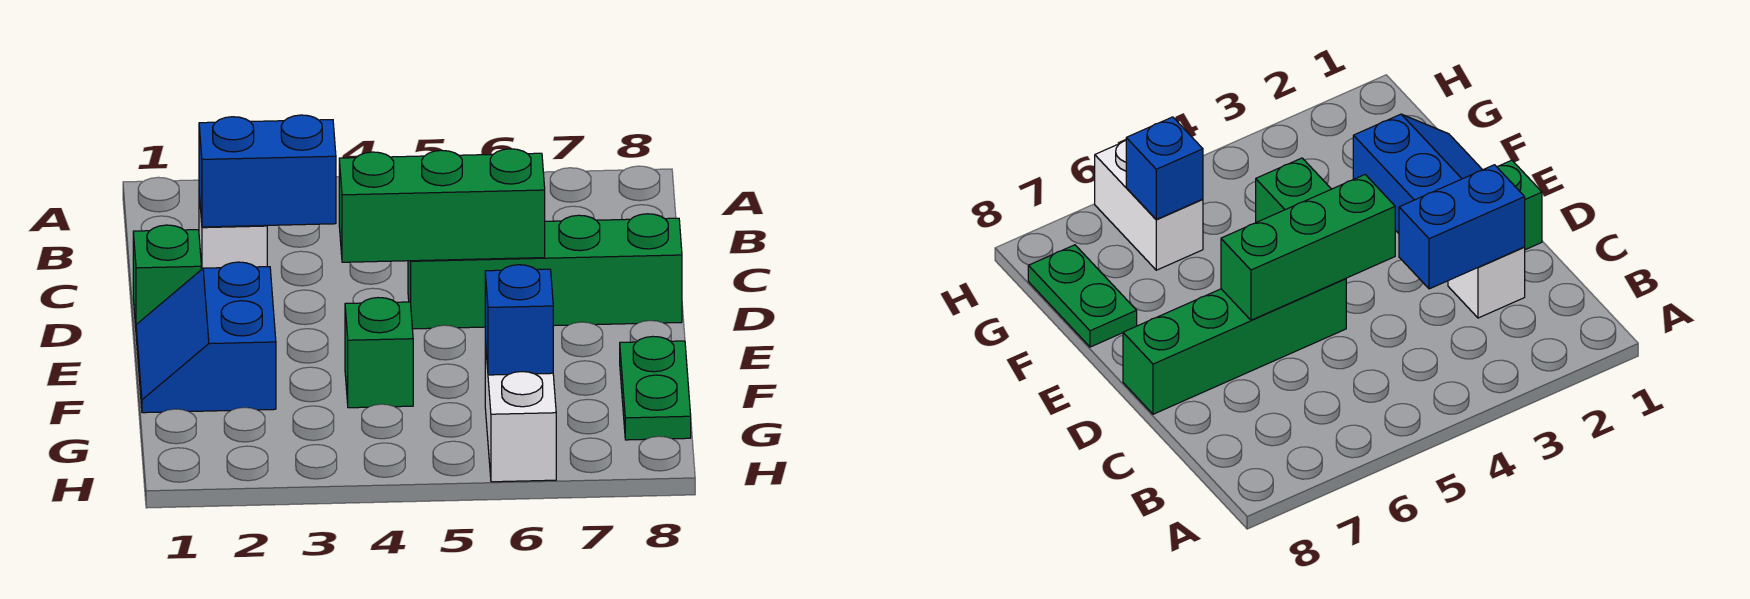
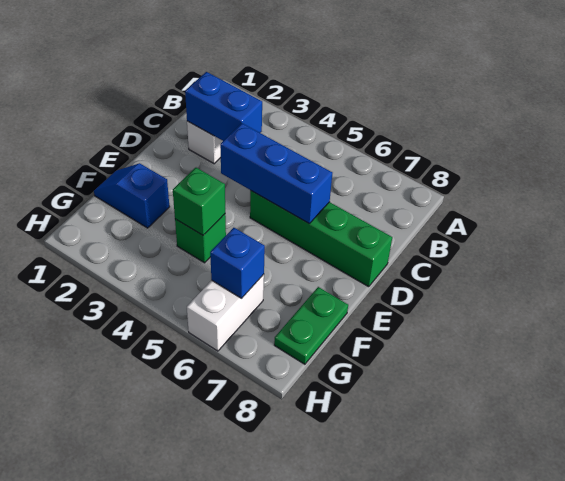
green 1x1 brick [133,225,201,327] -> green 1x1 brick moved to [173,168,225,235]
green 1x3 brick [339,149,545,262] -> blue 1x3 brick [220,123,332,224]
blue 2x2 slope [136,262,276,413] -> blue 1x2 slope [94,163,169,228]

